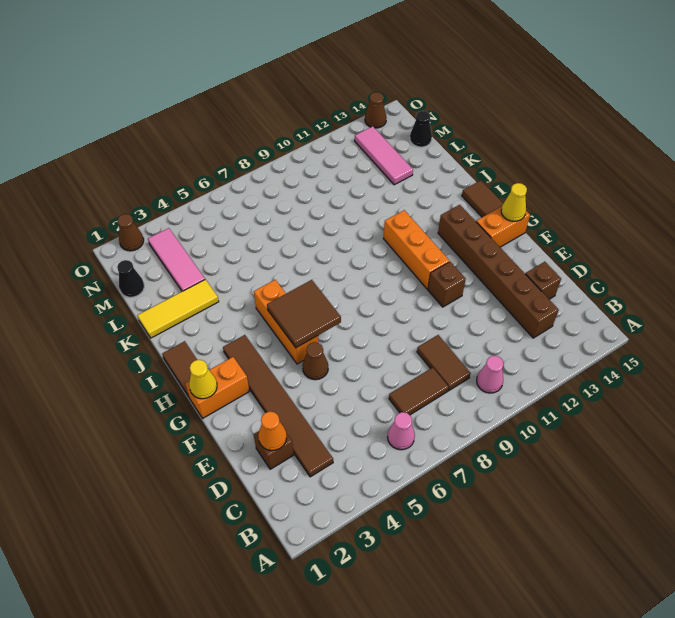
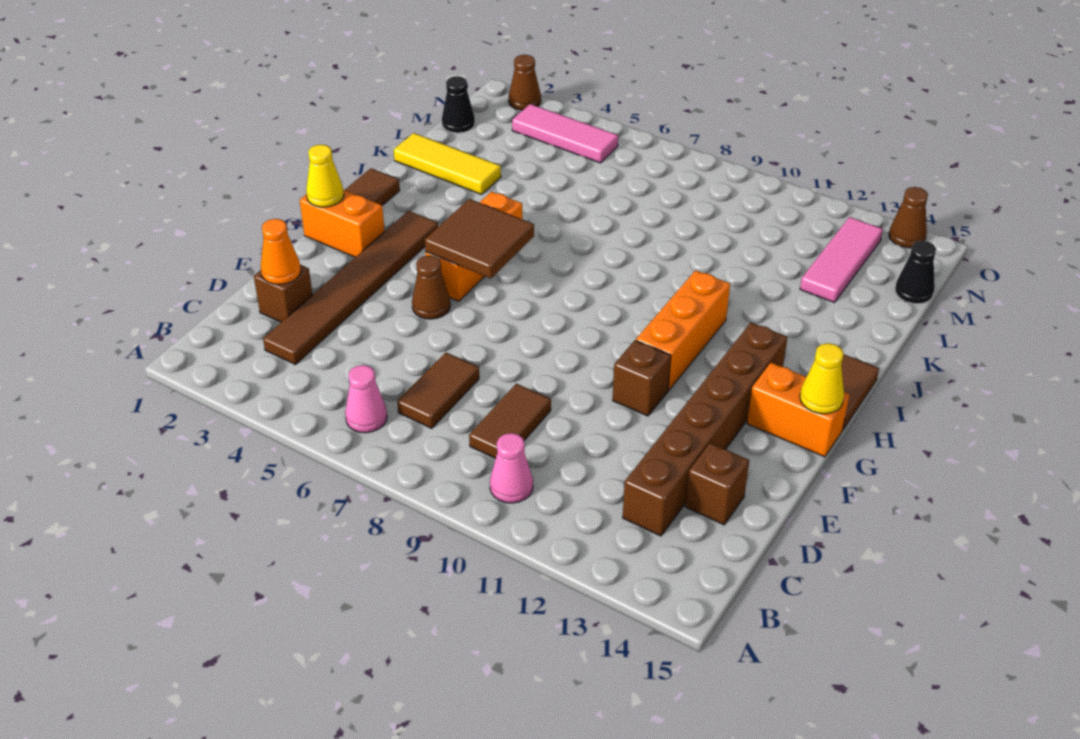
brown 1x2 tile [389,368,449,415] -> brown 1x2 tile turned to [397,353,479,428]
pink 1x3 tile [148,228,205,291] -> pink 1x3 tile turned to [512,104,618,163]

